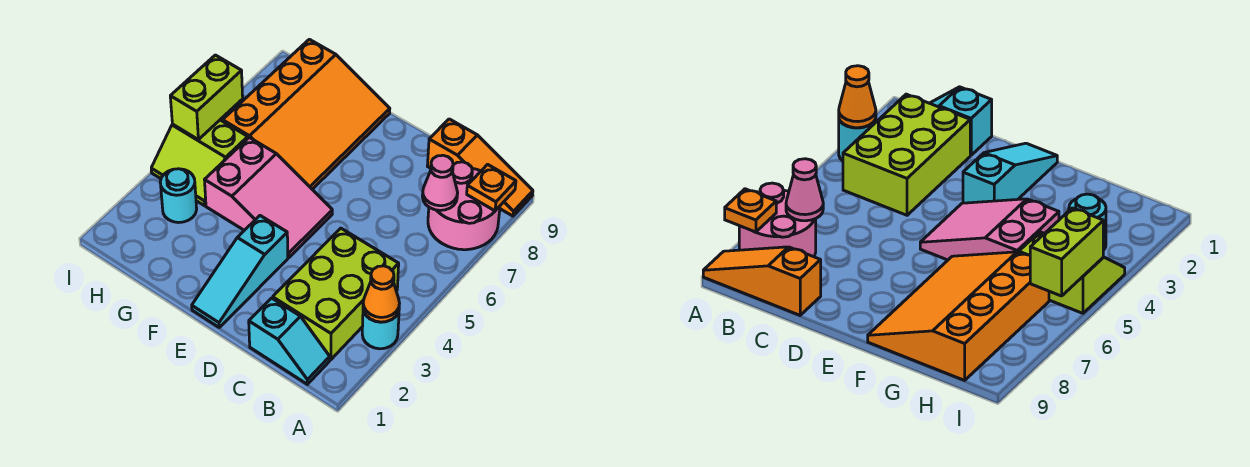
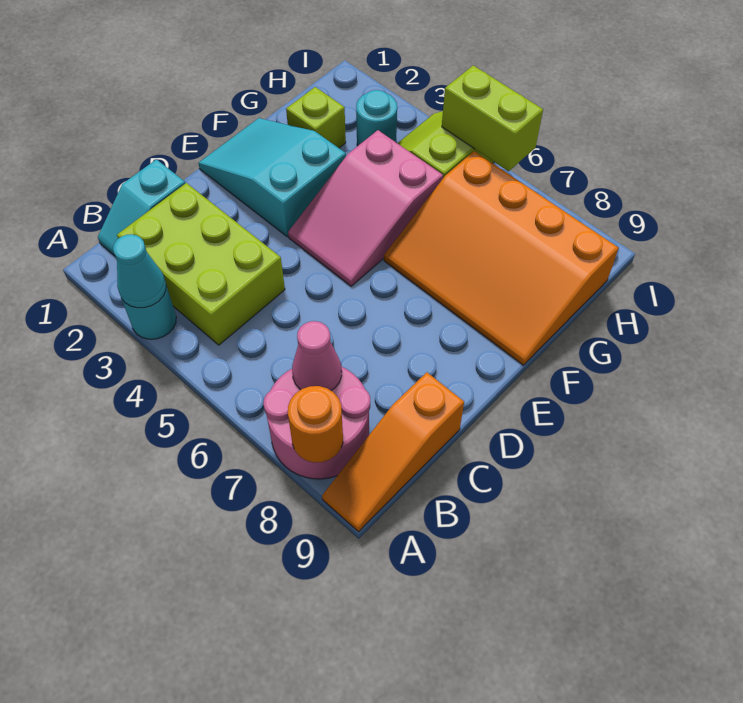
orange 1x1 cone [363,266,400,322] -> cyan 1x1 cone [113,234,166,308]
orange 1x1 plate [467,164,516,211] -> orange 1x1 round brick [288,386,343,463]
cyan 1x3 slope [192,216,288,327] -> cyan 2x3 slope [198,118,346,237]
none -> lime 1x1 brick [286,87,346,148]

